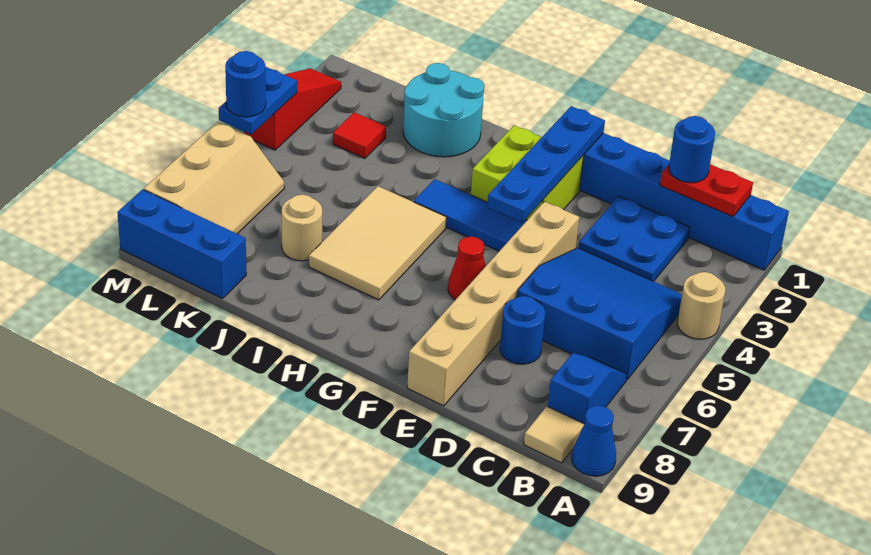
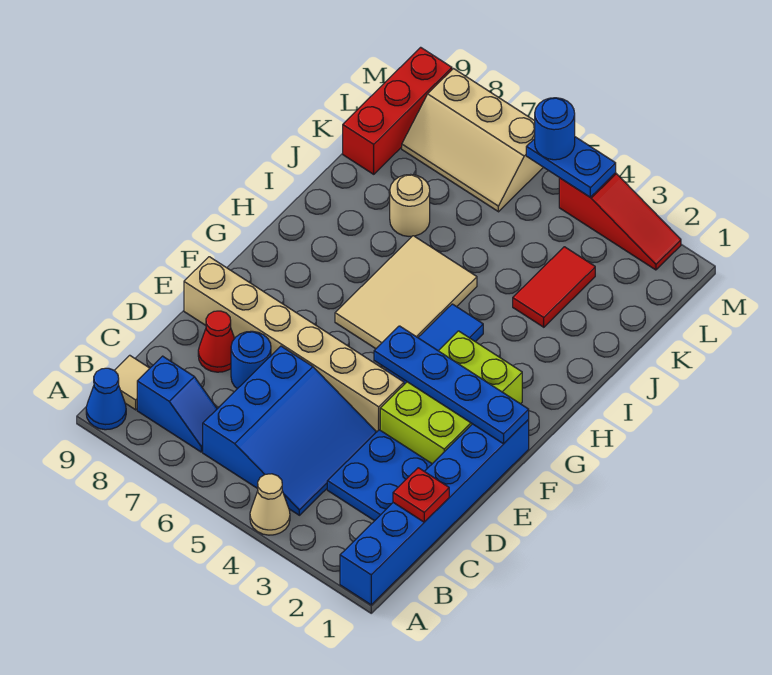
tan 1x1 round brick [678,272,725,339] -> tan 1x1 cone [250,474,290,535]
red 1x2 plate [660,164,753,216] -> red 1x1 plate [393,468,449,522]
blue 1x1 round brick [669,116,715,183] -> none
lime 2x2 brick [471,125,584,220] -> lime 2x3 brick [380,331,522,464]
red 1x1 cone [448,237,486,300] -> red 1x1 cone moved to [198,311,235,372]
tan 2x3 tile [309,186,446,300] -> tan 2x3 tile turned to [335,236,477,349]
cyan 2x2 round brick [403,63,484,157] -> none
red 1x1 tile [333,112,386,158] -> red 1x2 tile [513,247,595,327]
blue 1x3 brick [117,189,246,298] -> red 1x3 brick [343,47,452,174]

